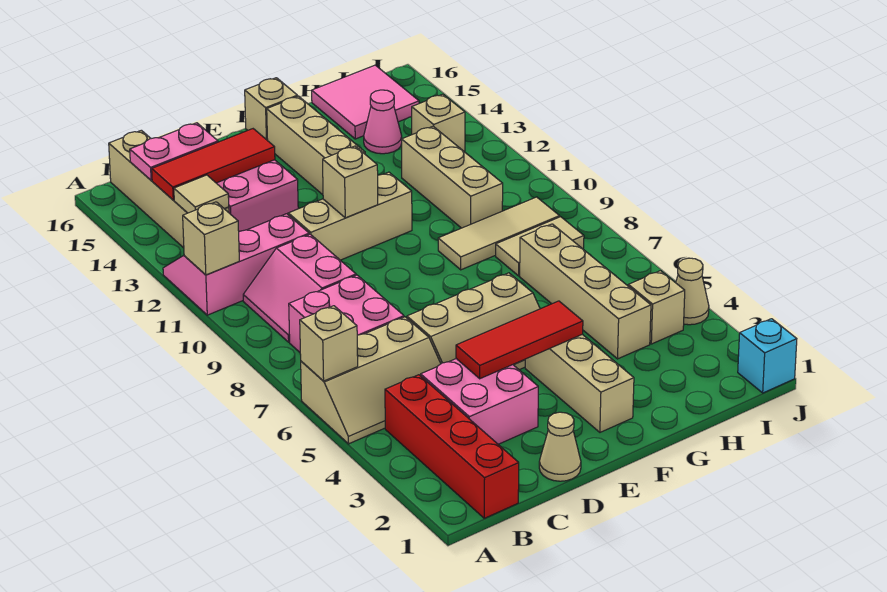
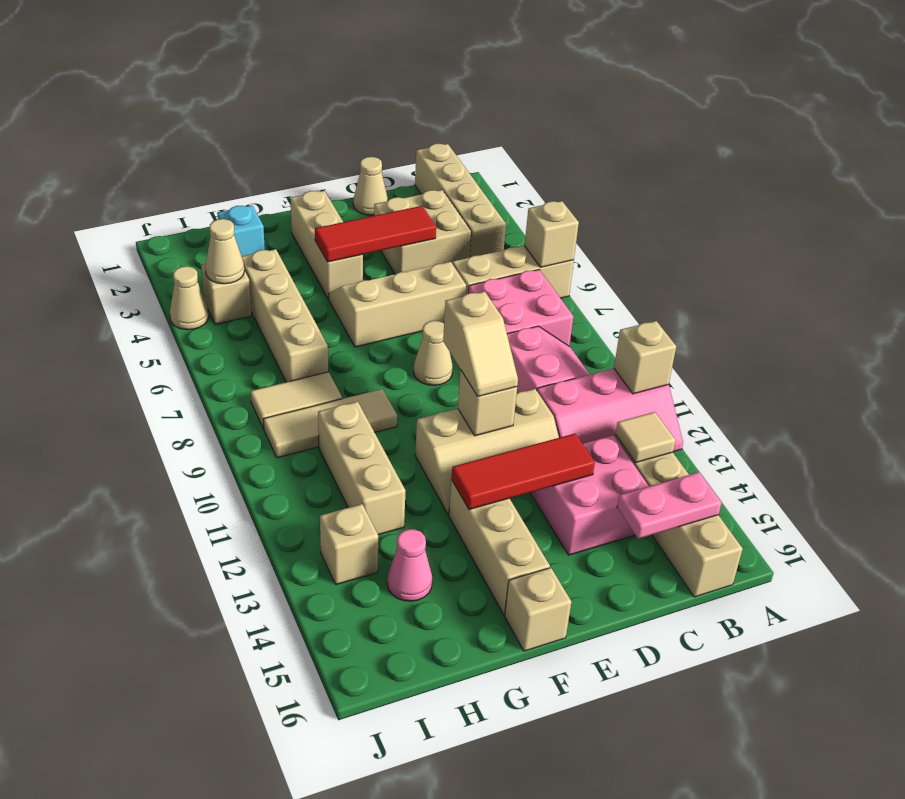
red 1x4 brick [385,375,519,518] -> tan 1x4 brick [415,144,506,257]
red 1x3 tile [152,129,275,200] -> red 1x3 tile moved to [451,434,595,510]
pink 2x2 brick [421,359,538,444] -> tan 2x2 brick [374,190,471,274]
none -> tan 1x1 cone [414,321,453,385]
none -> tan 1x2 slope [443,291,518,396]
pink 2x2 tile [312,65,419,139] -> none
none -> tan 1x1 cone [205,219,244,284]
cyan 1x1 brick [738,319,797,393] -> cyan 1x1 brick moved to [217,205,265,256]

